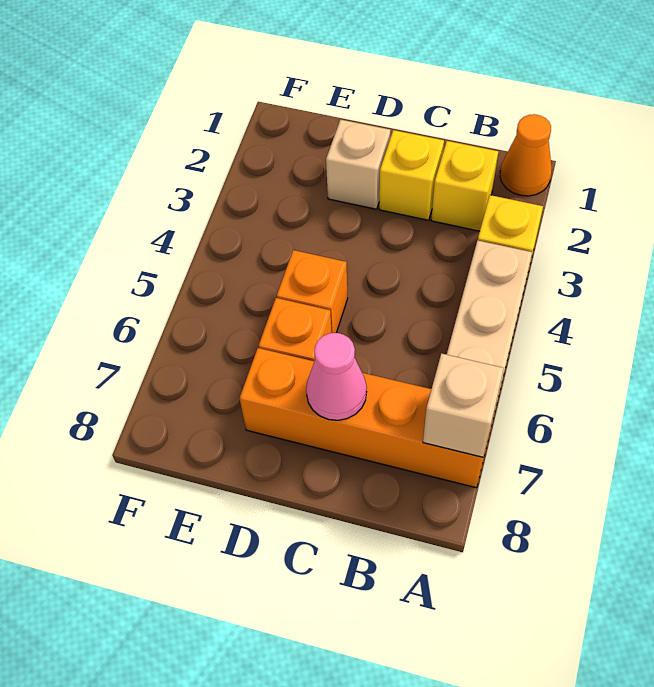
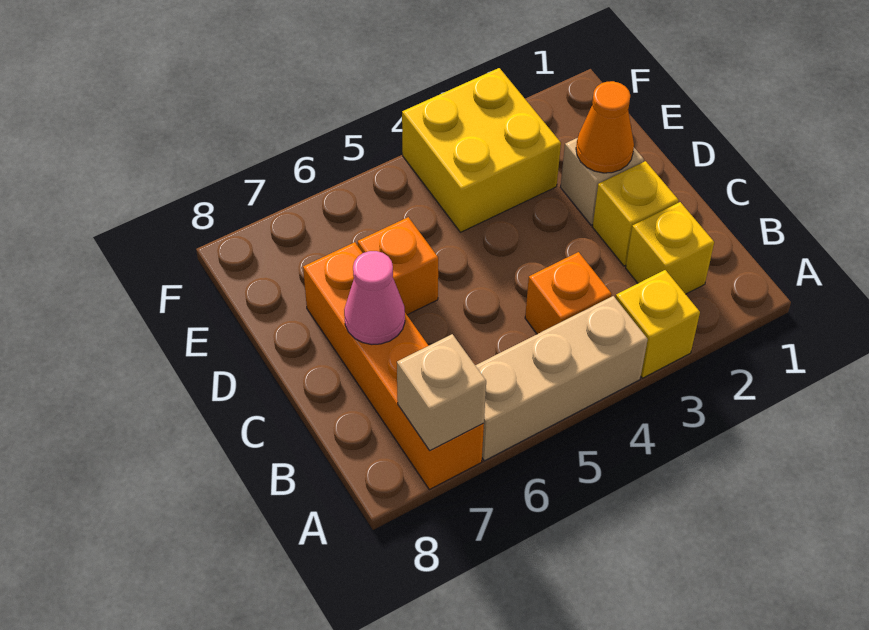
orange 1x1 cone [500,114,552,196] -> orange 1x1 cone moved to [576,81,634,173]
orange 1x1 brick [277,250,348,333] -> orange 1x1 brick moved to [525,252,612,334]
none -> yellow 2x2 brick [402,68,561,232]

